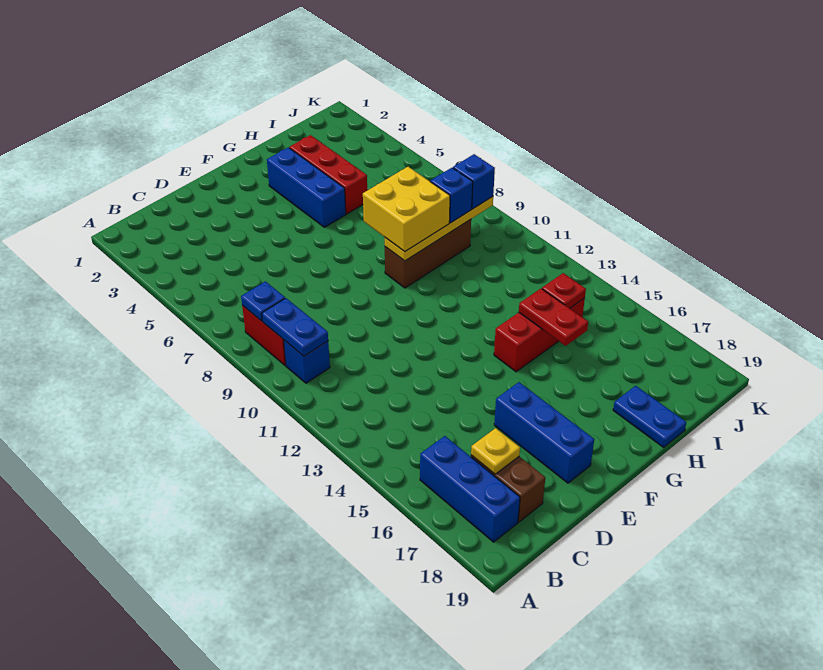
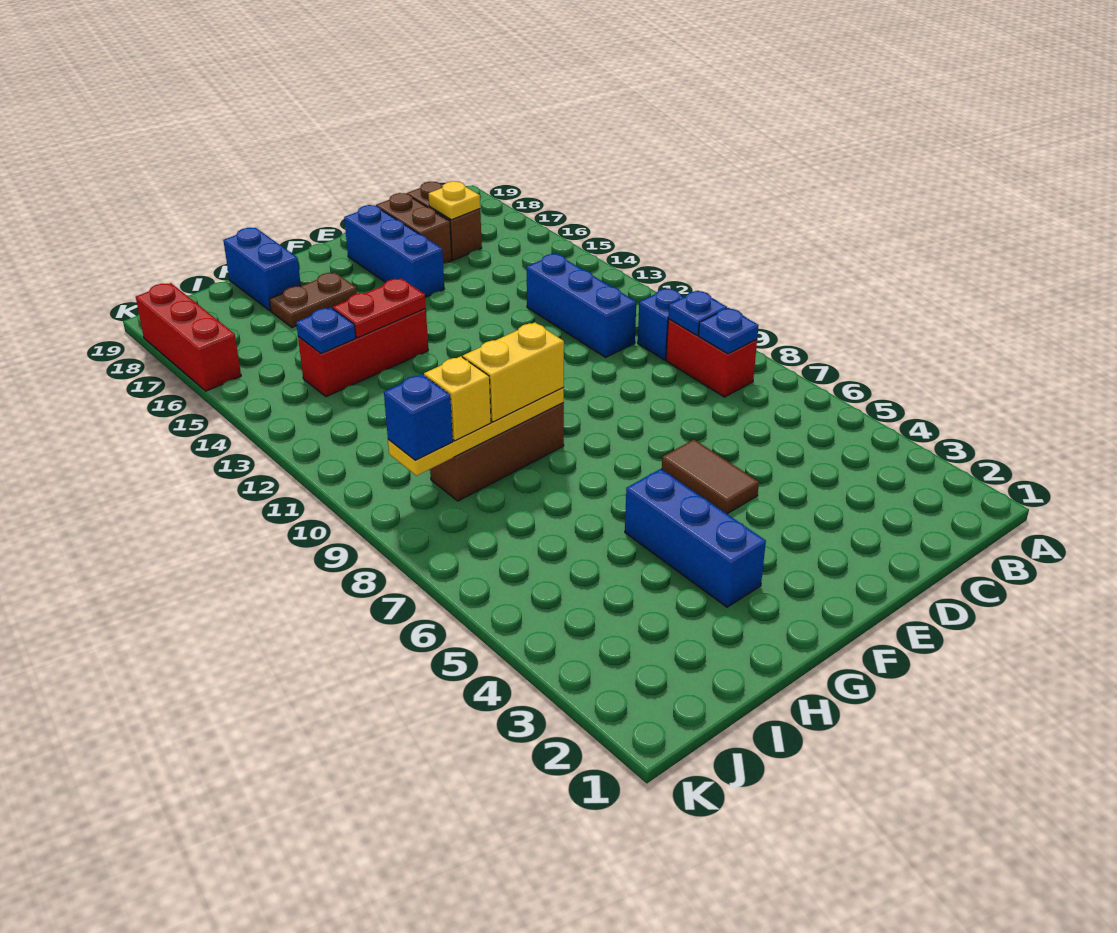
blue 1x2 plate [262,298,328,356] -> blue 1x1 plate [668,291,727,335]
blue 1x3 brick [420,436,520,542] -> blue 1x3 brick moved to [527,254,636,357]
none -> brown 1x2 brick [376,193,452,263]
none -> brown 1x2 tile [662,440,759,514]
yellow 2x2 brick [363,167,450,252] -> yellow 1x2 brick [463,322,564,422]
none -> brown 1x2 plate [269,272,357,328]
red 1x3 brick [289,135,367,214] -> red 1x3 brick moved to [136,283,241,391]
red 1x2 plate [519,289,588,346] -> red 1x2 plate turned to [333,278,426,338]
blue 1x2 plate [613,386,686,447] -> blue 1x2 brick [223,228,301,311]
blue 1x1 brick [430,168,473,223] -> yellow 1x1 brick [424,356,491,441]
red 1x1 plate [542,273,586,308] -> blue 1x1 plate [296,308,356,353]

